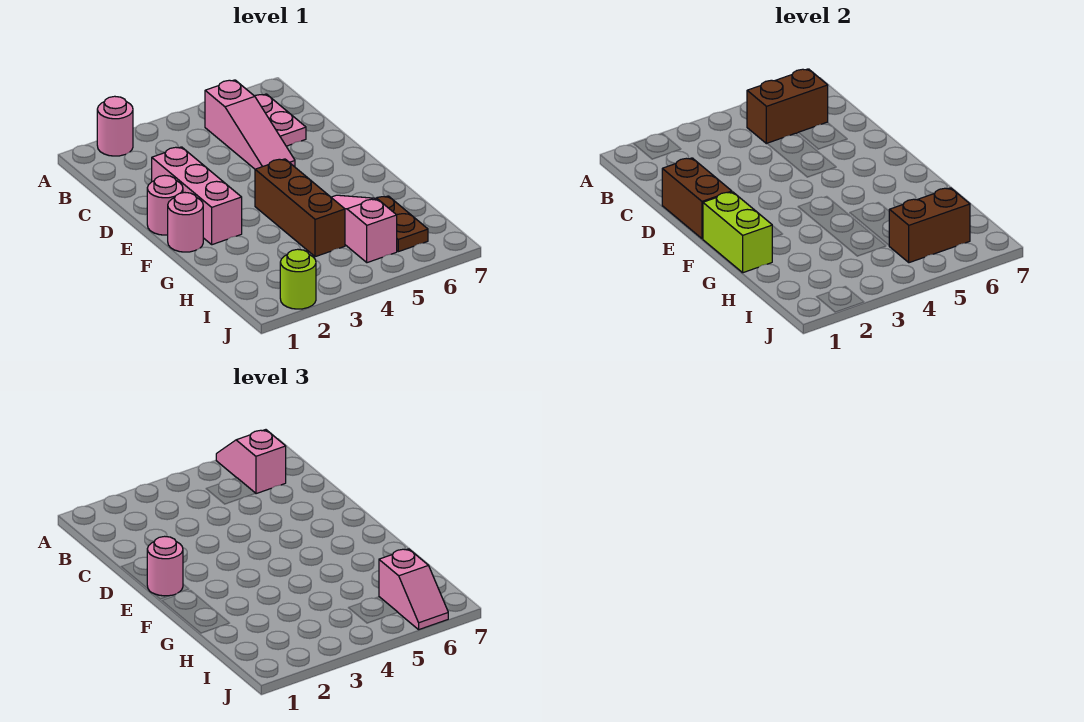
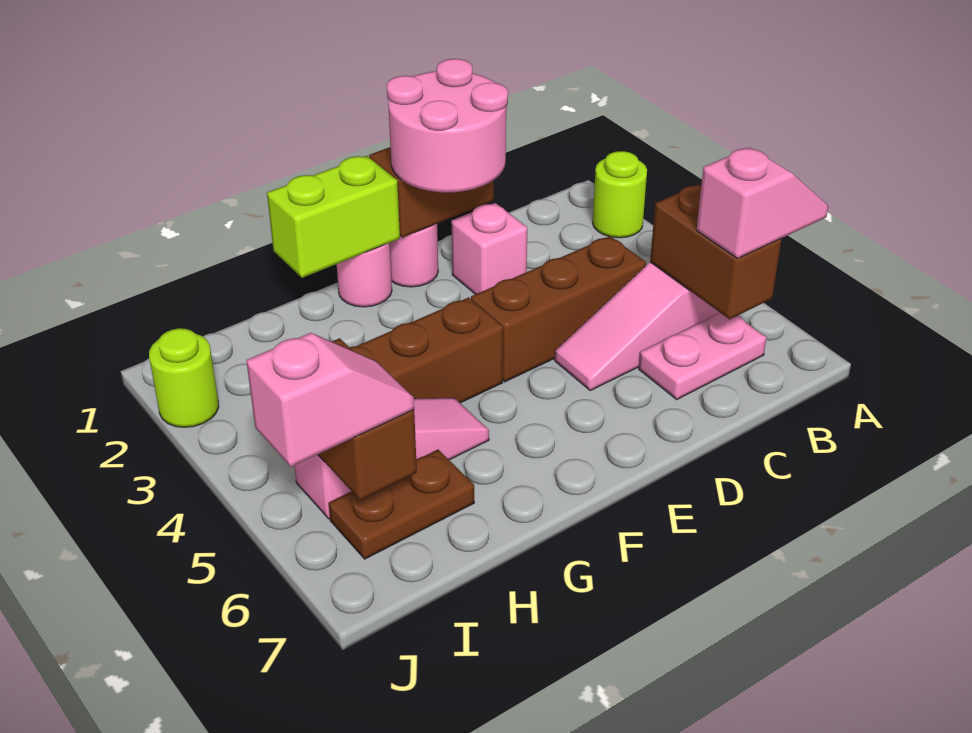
pink 1x1 round brick [97,96,133,156] -> lime 1x1 round brick [593,151,647,238]
none -> brown 1x3 brick [471,236,646,382]
pink 1x3 brick [152,147,242,245] -> pink 1x1 brick [451,203,527,294]
pink 1x1 round brick [147,536,183,596] -> pink 2x2 round brick [387,59,508,193]
pink 1x2 slope [379,549,448,629] -> pink 1x2 slope turned to [246,333,414,467]

